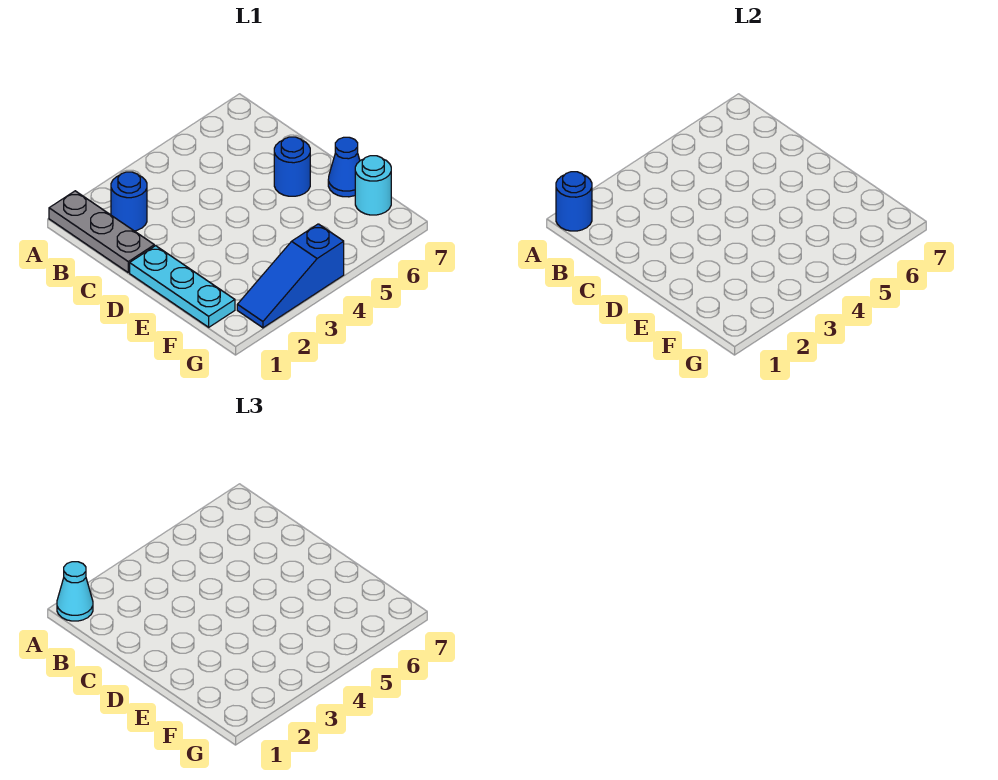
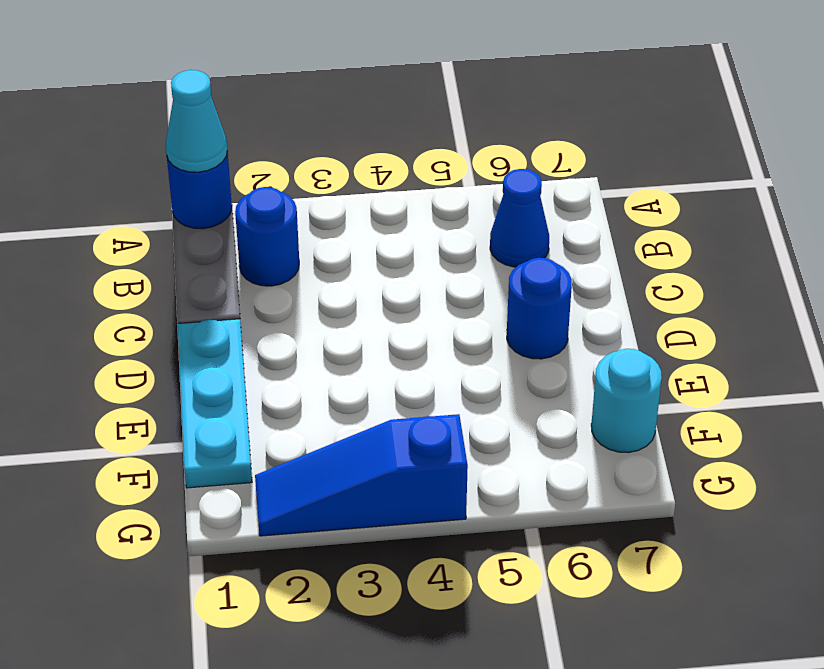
blue 1x1 cone [328,137,360,197] -> blue 1x1 cone moved to [490,169,549,267]

